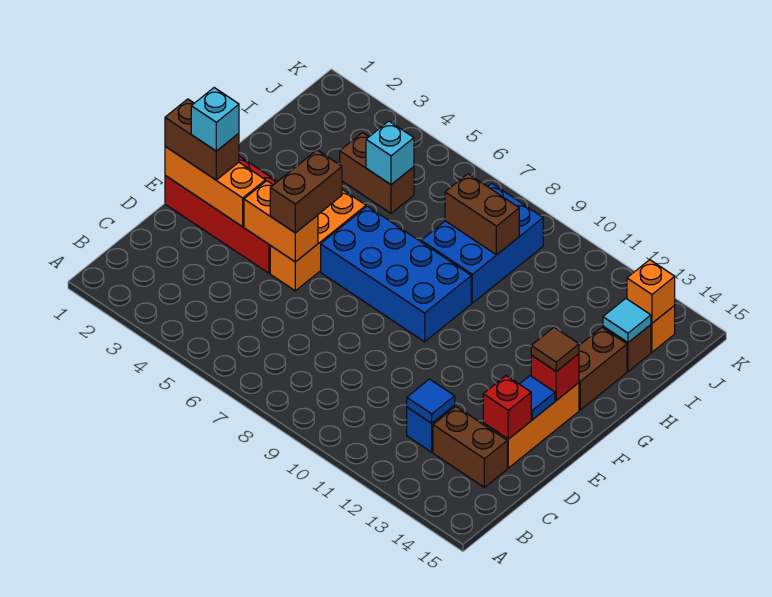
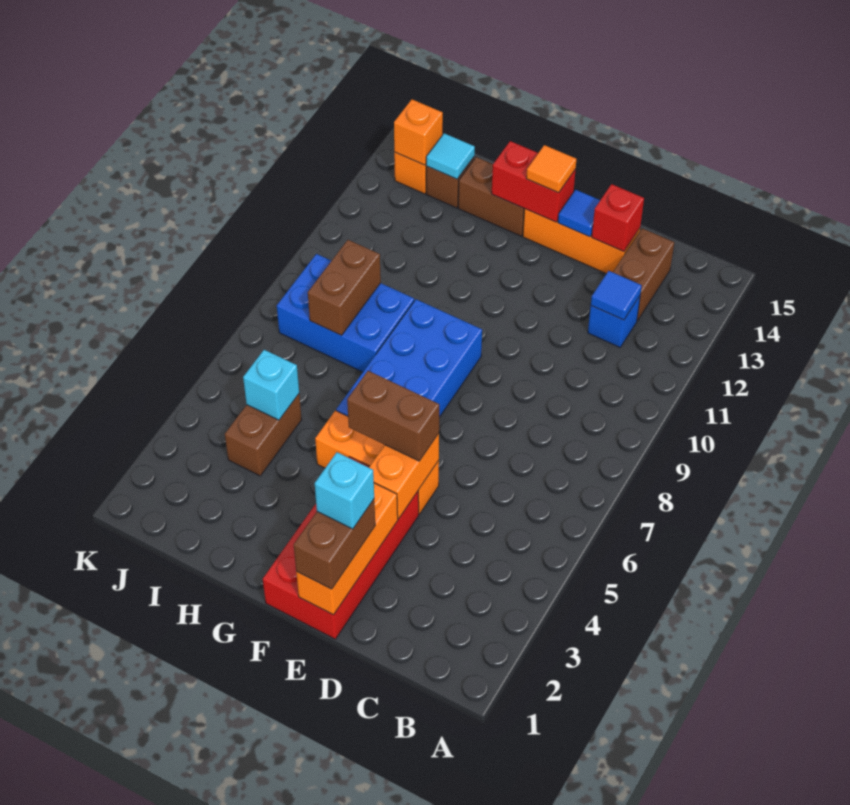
red 1x1 brick [531,354,579,400] -> red 1x2 brick [492,141,576,222]
brown 1x1 tile [531,327,579,371] -> orange 1x1 tile [526,145,576,193]

